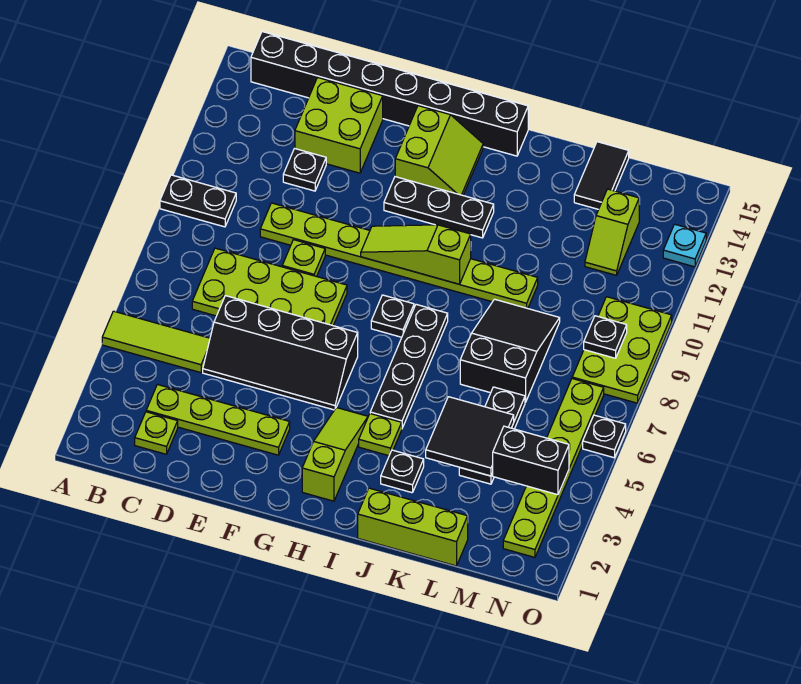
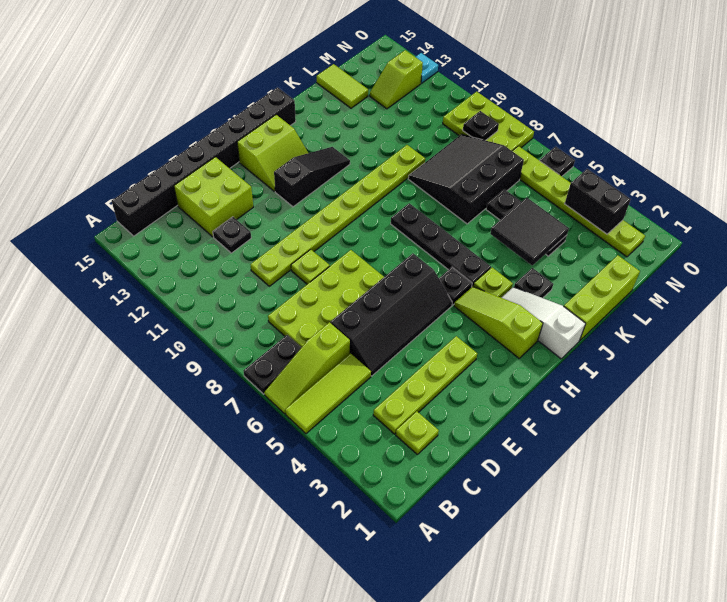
black 1x2 plate [160,175,236,227] -> black 1x2 plate moved to [243,335,302,394]
lime 1x3 slope [361,225,471,284] -> lime 1x3 slope moved to [264,322,350,414]
black 1x3 plate [384,177,494,238] -> black 1x3 slope [274,147,350,207]
lime 2x2 slope [395,106,483,195] -> lime 2x2 slope turned to [237,115,308,192]
black 1x1 plate [371,295,414,337] -> black 1x1 plate moved to [439,267,472,305]
none -> white 1x3 slope [501,287,586,359]
black 2x3 slope [460,299,560,402] -> black 3x3 slope [408,134,524,224]
black 1x2 tile [574,142,629,209] -> lime 1x2 tile [317,64,368,108]
black 1x2 brick [493,426,569,495] -> black 1x2 brick turned to [565,169,631,234]
lime 1x2 slope [585,189,639,275] -> lime 1x2 slope turned to [370,50,423,109]

